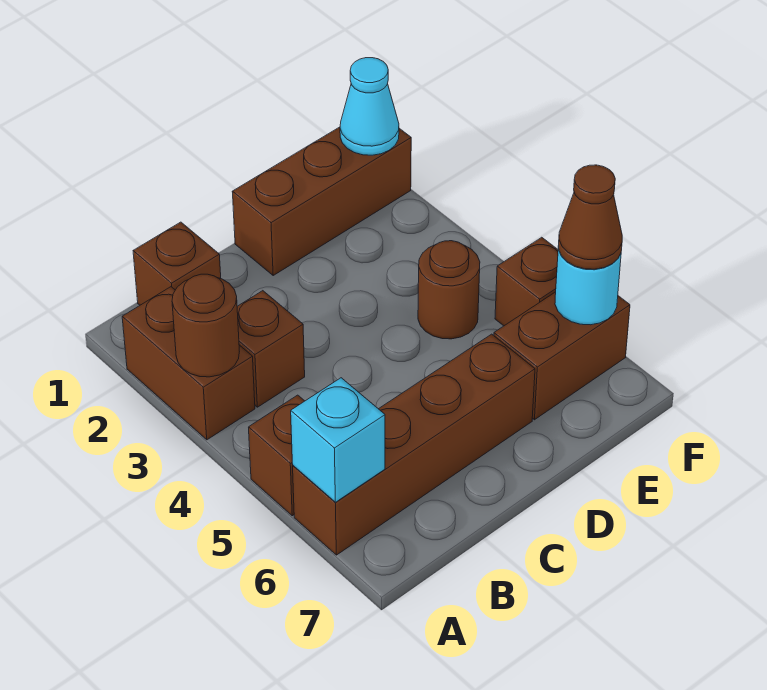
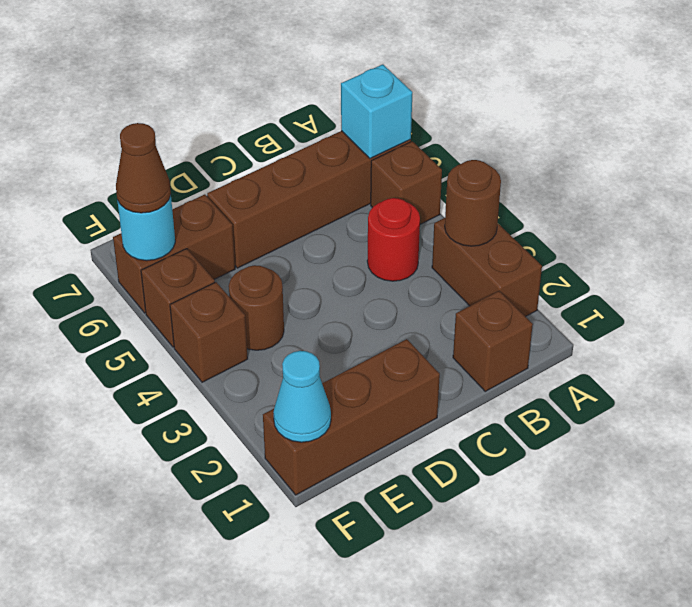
brown 1x1 brick [237,291,305,407] -> brown 1x1 brick moved to [170,282,248,382]
none -> red 1x1 round brick [367,198,420,281]

